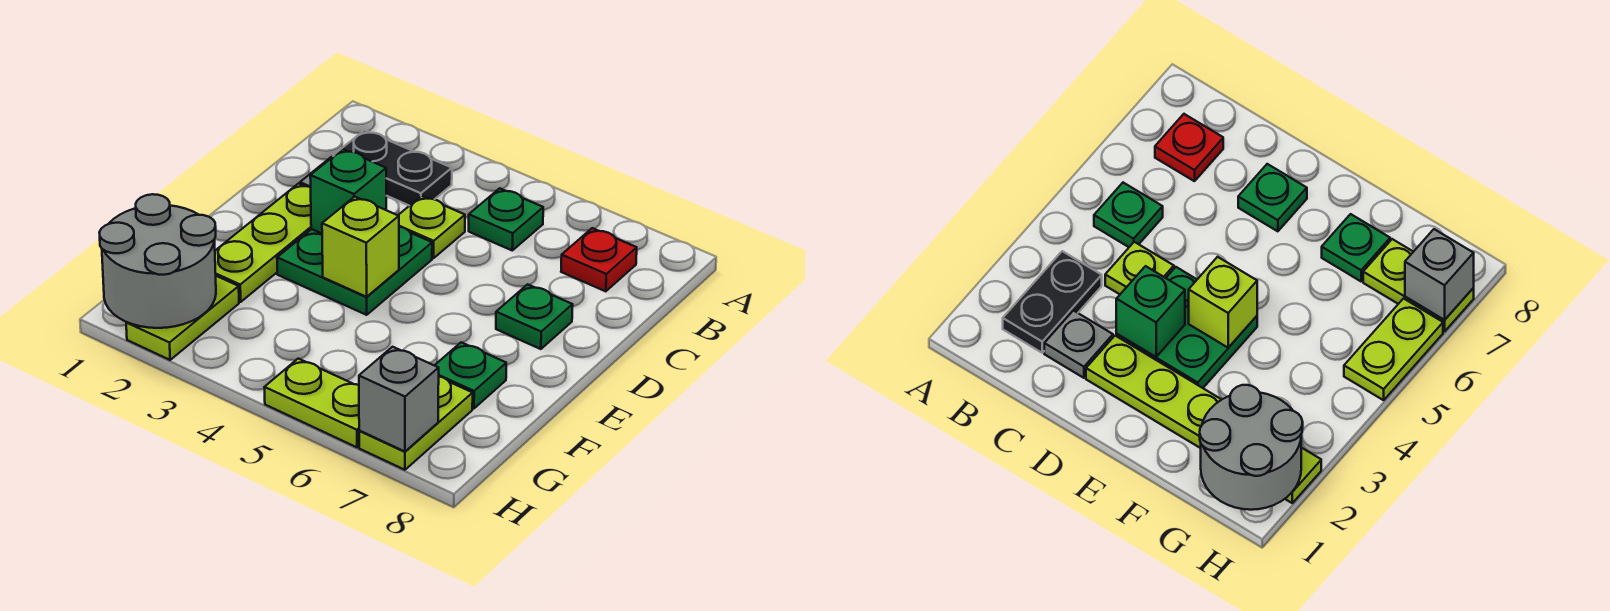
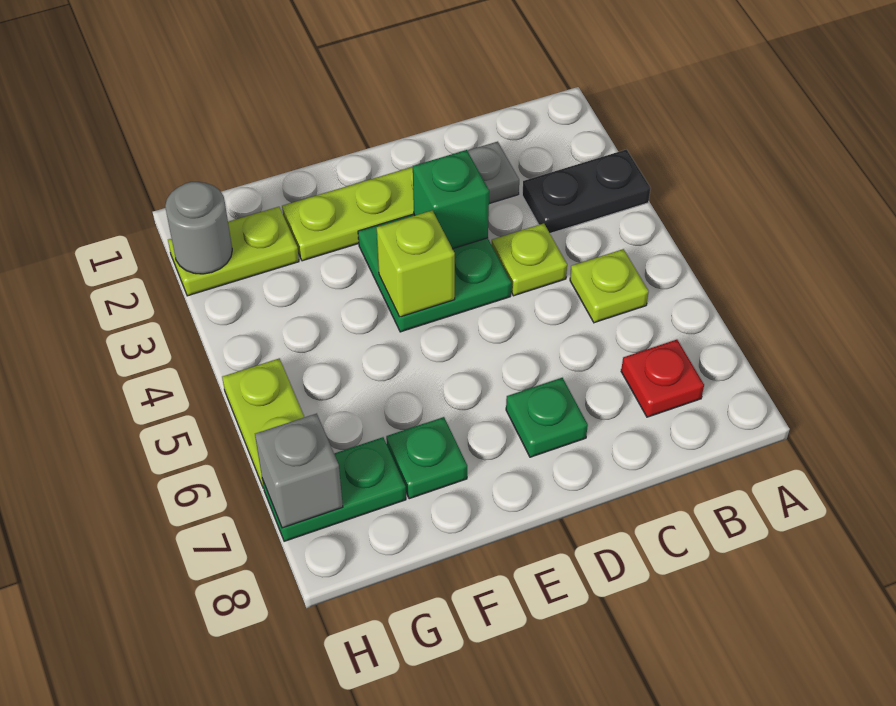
black 1x2 plate [333,130,452,206] -> black 1x2 plate turned to [522,150,651,233]
green 1x1 plate [469,188,543,250] -> lime 1x1 plate [570,249,649,323]
grey 2x2 round brick [99,194,216,328] -> grey 1x1 round brick [165,182,232,274]
lime 1x2 plate [359,376,473,470] -> green 1x2 plate [262,437,406,541]

